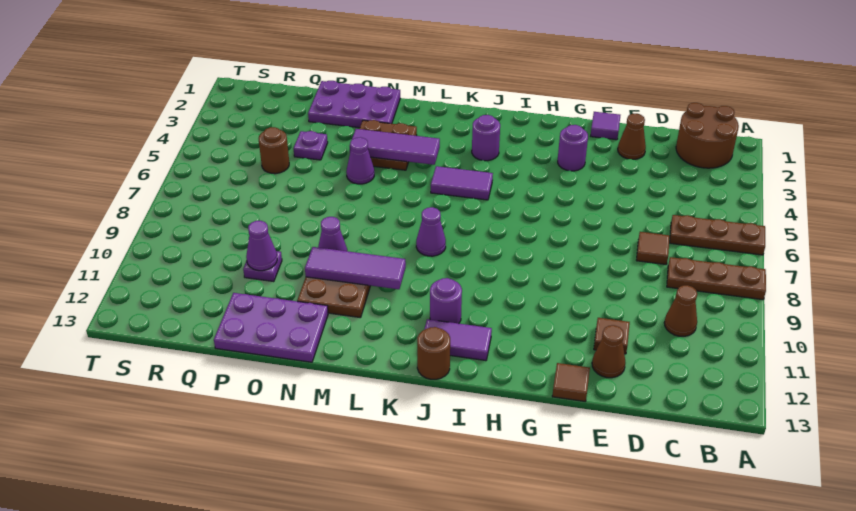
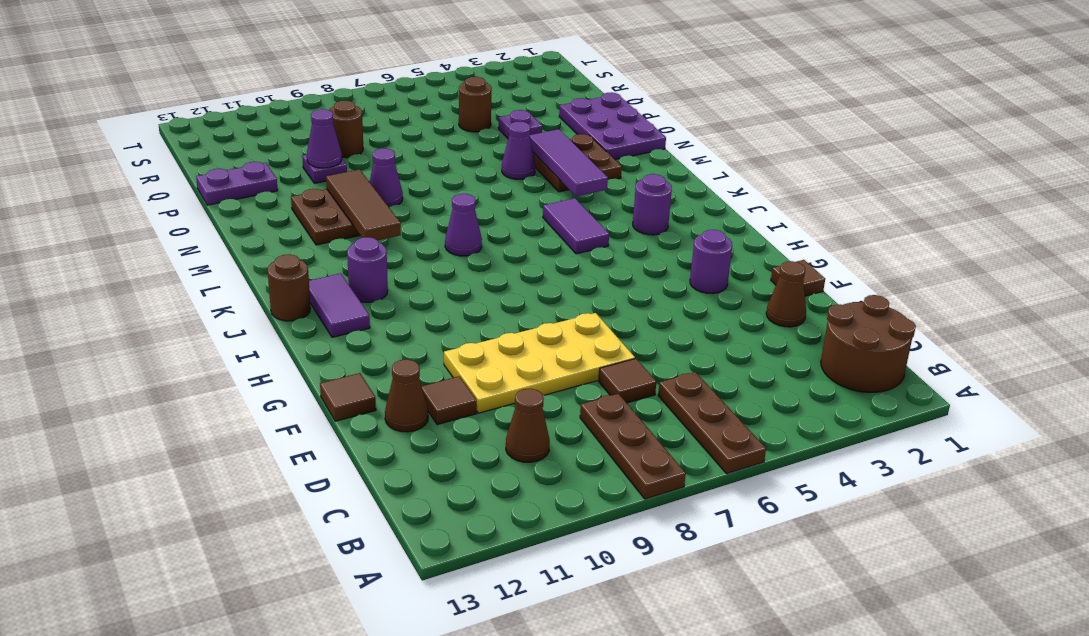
none -> yellow 2x4 plate [444,313,635,413]
purple 1x1 tile [591,112,620,140] -> brown 1x1 tile [771,260,825,296]
purple 1x3 tile [305,247,406,289] -> brown 1x3 tile [326,169,401,240]
purple 2x3 plate [214,293,328,362] -> purple 1x2 plate [196,162,278,205]
none -> brown 1x1 round brick [329,101,363,158]

